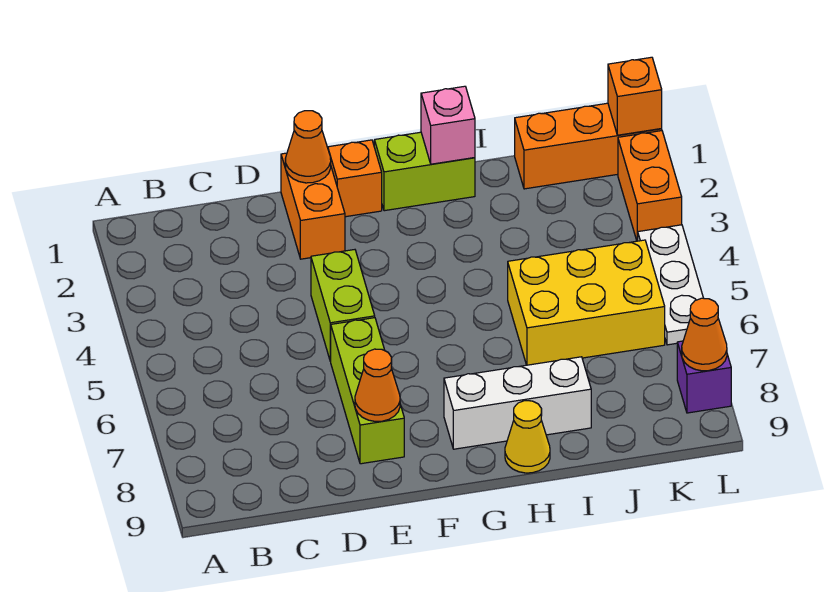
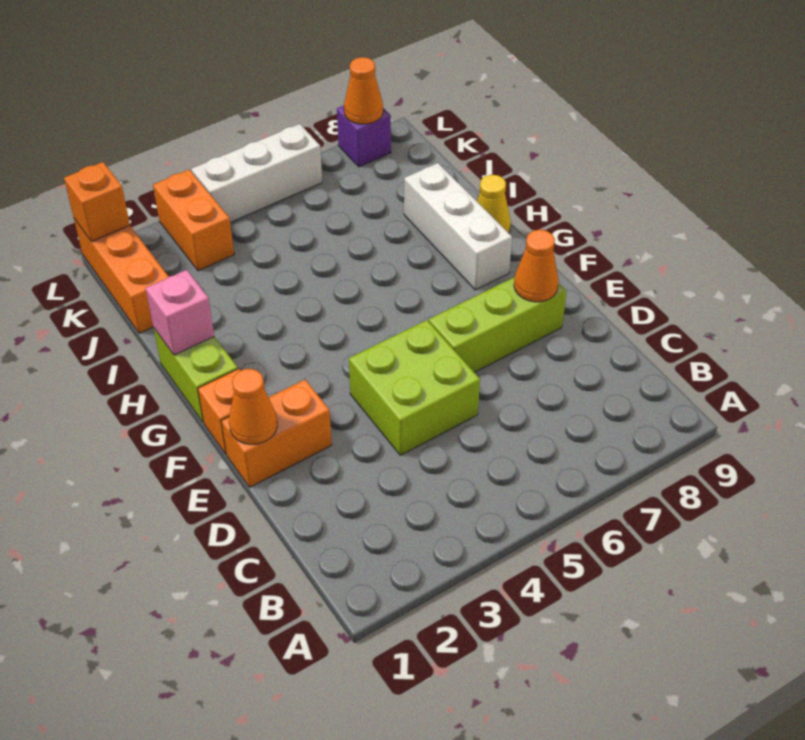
lime 1x2 brick [311,250,375,361] -> lime 2x2 brick [349,320,480,455]
yellow 2x3 brick [508,240,665,365] -> none
orange 1x2 brick [618,131,682,241] -> orange 1x2 brick turned to [153,170,234,271]
white 1x3 plate [638,225,703,345] -> white 1x3 brick [191,124,322,223]

